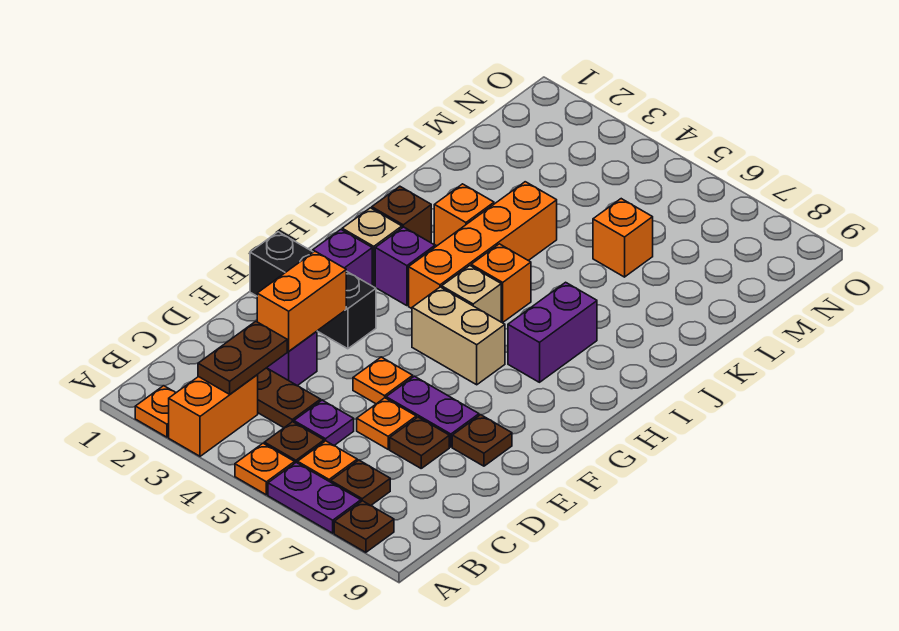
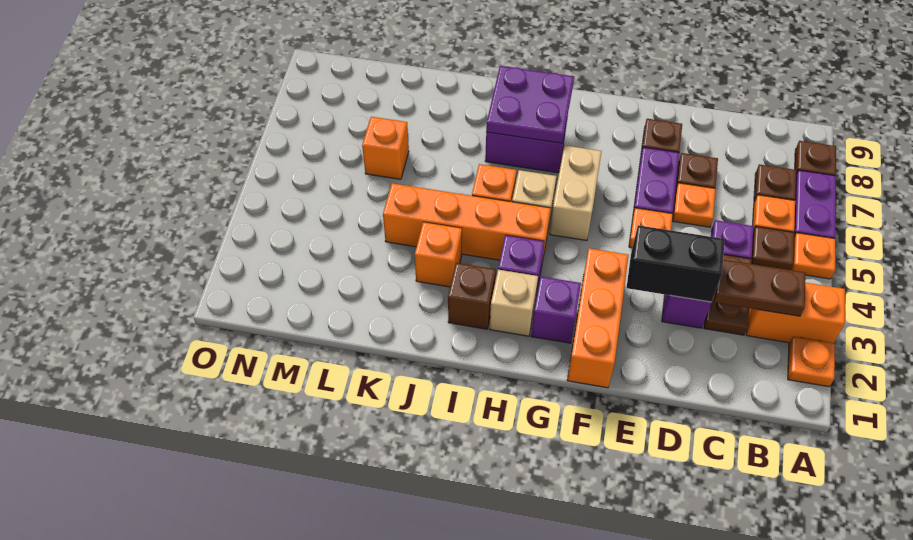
orange 1x2 brick [257,251,346,351] -> black 1x2 brick [627,225,725,302]
black 1x3 brick [250,232,376,349] -> orange 1x3 brick [567,248,629,388]
none -> purple 2x2 plate [486,66,574,143]

